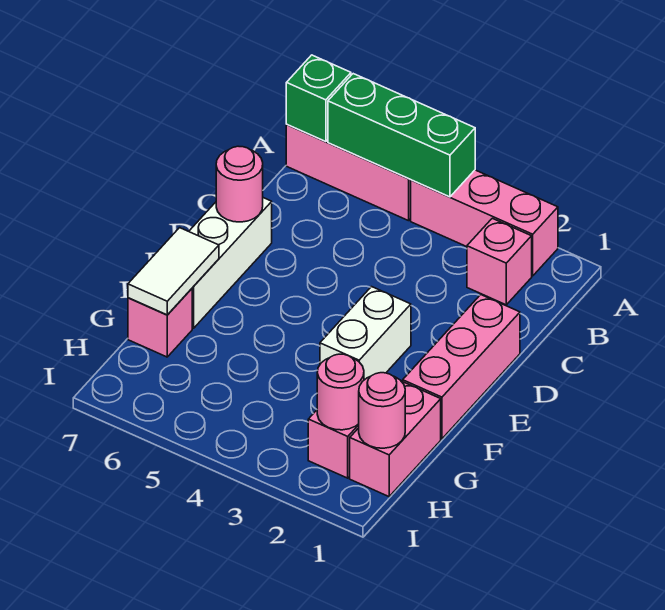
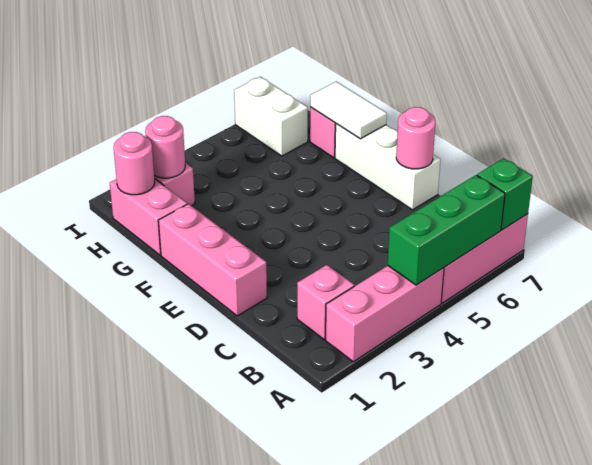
white 1x2 brick [320,287,411,380] -> white 1x2 brick moved to [234,77,308,156]

